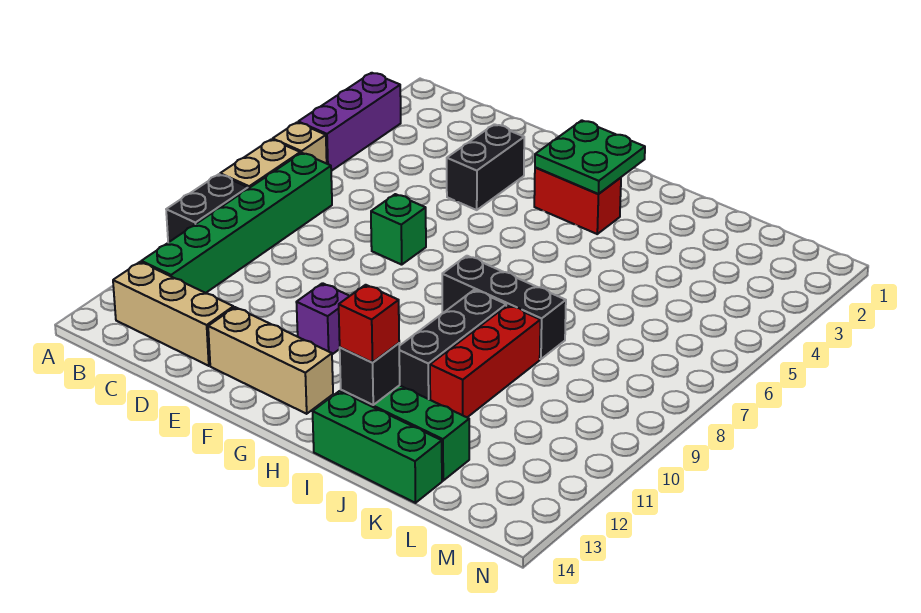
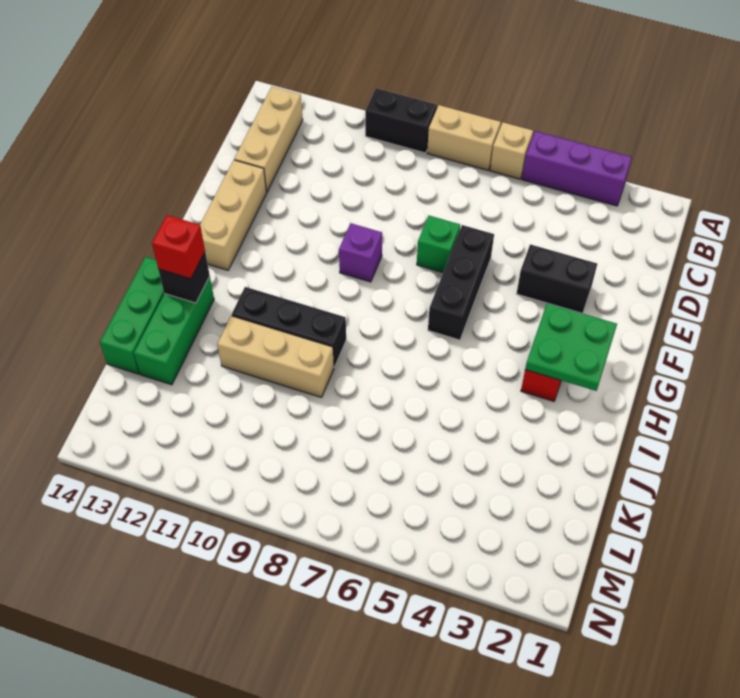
green 1x6 brick [141,153,332,293] -> none
purple 1x1 brick [296,283,349,354] -> purple 1x1 brick moved to [339,223,382,282]
black 1x3 brick [442,256,566,359] -> black 1x3 brick moved to [428,225,494,340]
red 1x3 brick [430,305,540,417] -> tan 1x3 brick [217,316,334,397]

